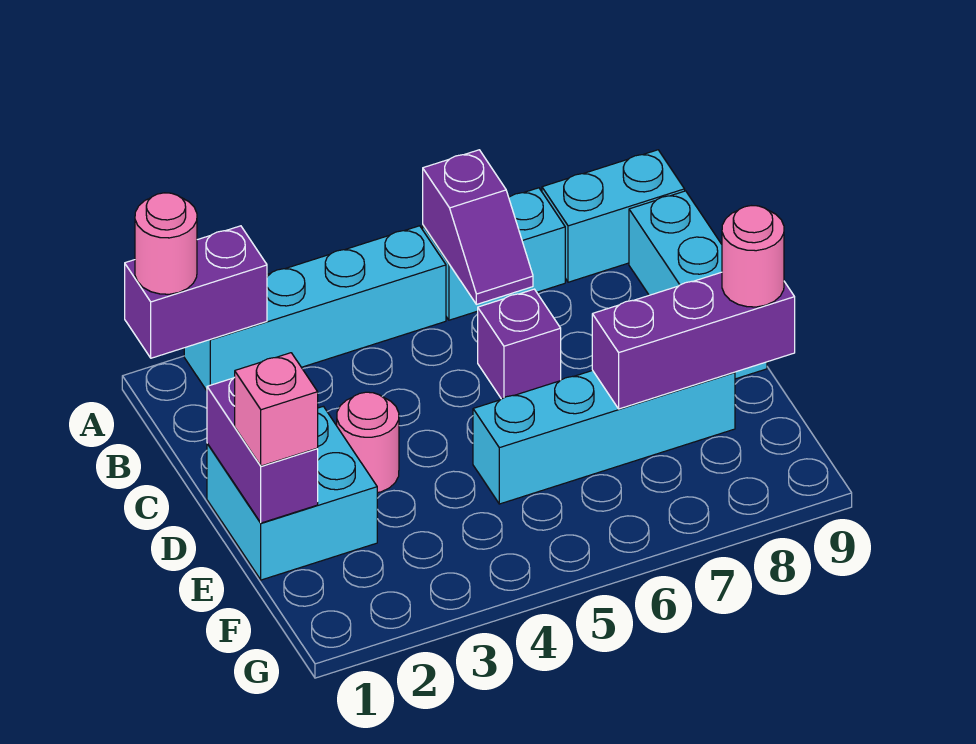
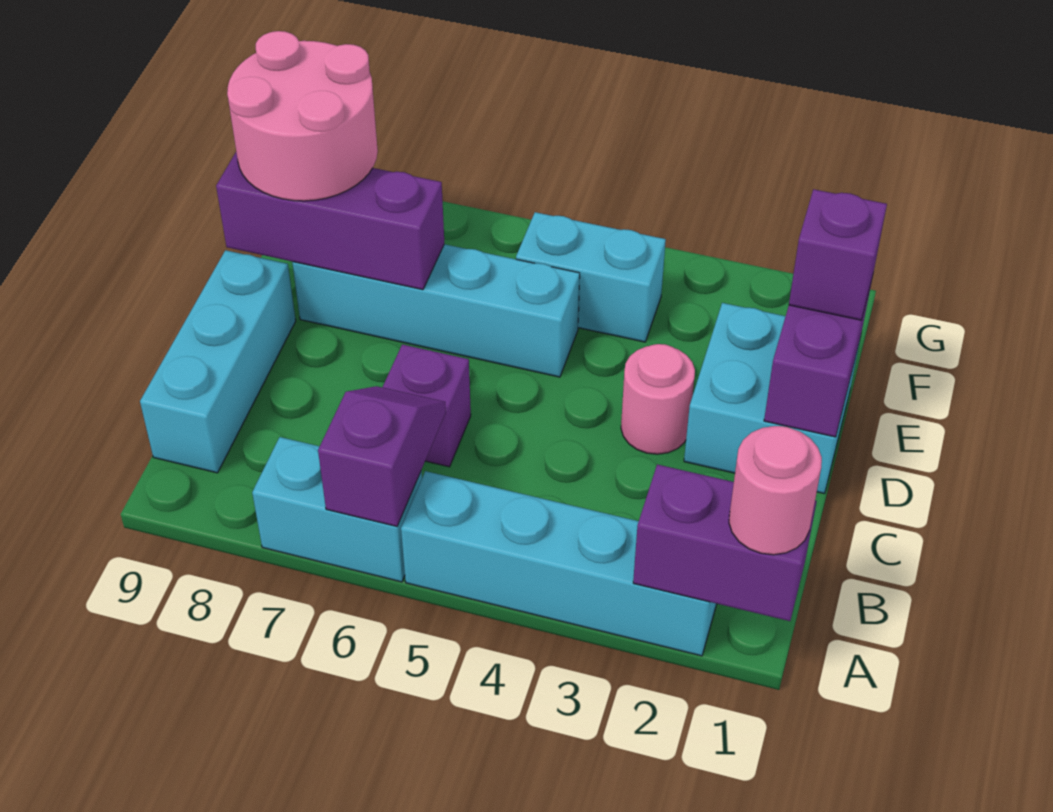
cyan 1x2 brick [542,150,685,282] -> cyan 1x2 brick moved to [516,212,666,342]
pink 1x1 brick [235,353,318,466] -> purple 1x1 brick [789,189,887,320]
pink 1x1 round brick [722,206,784,307] -> pink 2x2 round brick [227,31,378,201]

